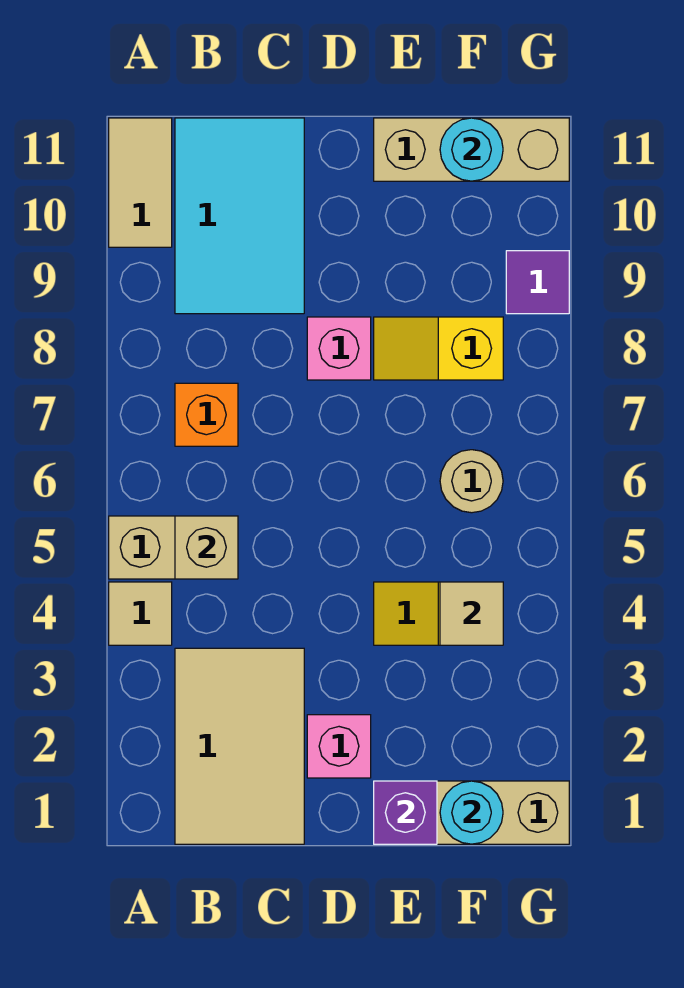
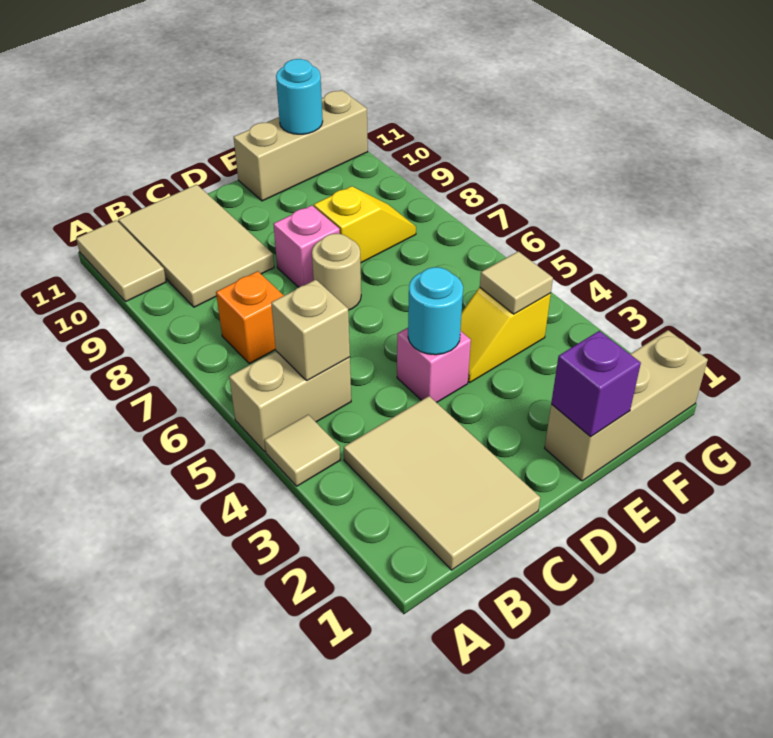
cyan 2x3 tile [175,118,304,314] -> tan 2x3 tile [118,184,274,307]
pink 1x1 brick [307,715,371,778] -> pink 1x1 brick moved to [397,328,471,403]
yellow 1x2 slope [374,317,503,380] -> yellow 1x2 slope turned to [314,186,416,263]
cyan 1x1 round brick [440,781,503,844] -> cyan 1x1 round brick moved to [408,267,463,355]
tan 1x1 round brick [440,450,503,513] -> tan 1x1 round brick moved to [312,234,361,310]
purple 1x1 tile [506,251,569,314] -> none

